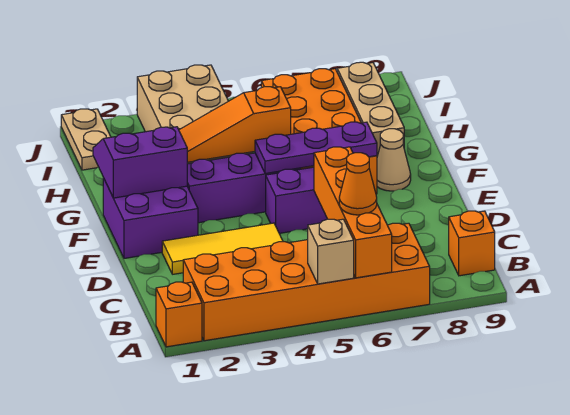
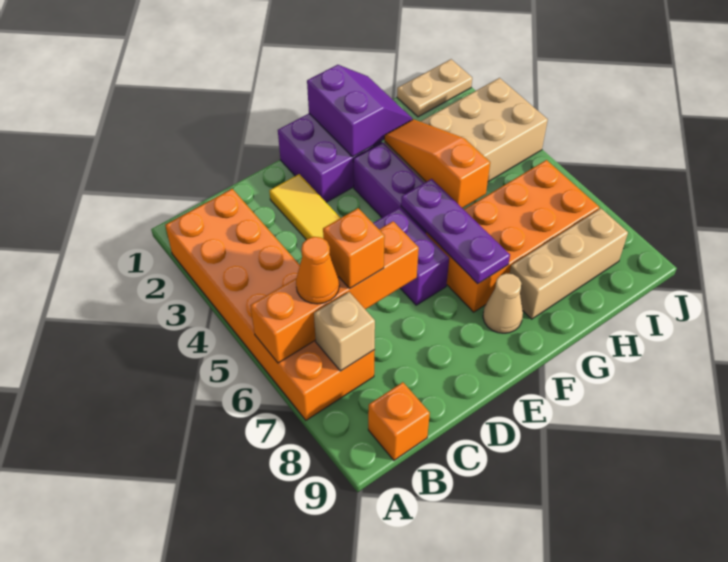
orange 1x1 brick [156,282,202,347] -> orange 1x1 brick moved to [323,208,385,288]
tan 1x1 brick [308,219,354,284] -> tan 1x1 brick moved to [314,292,375,371]

